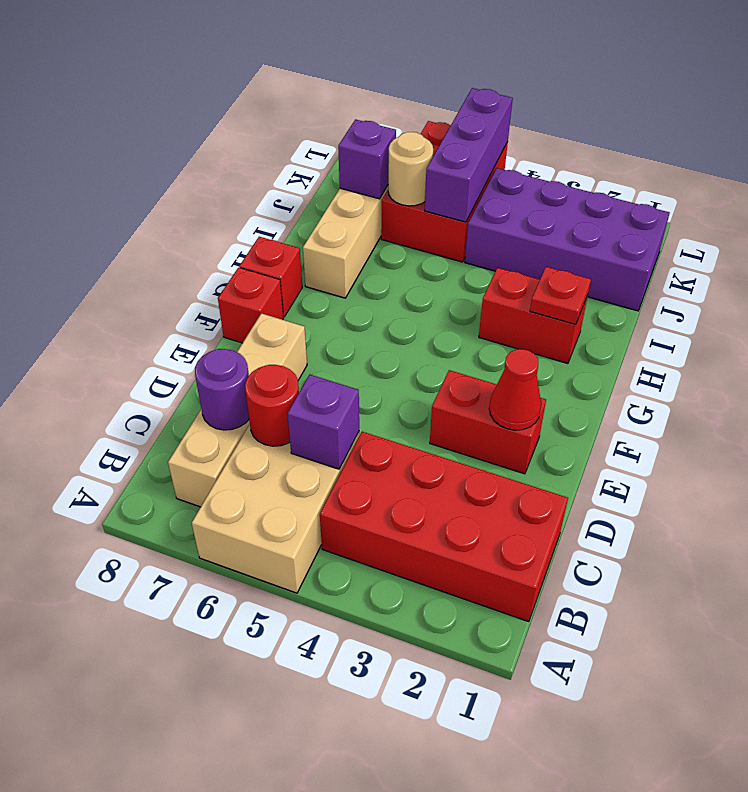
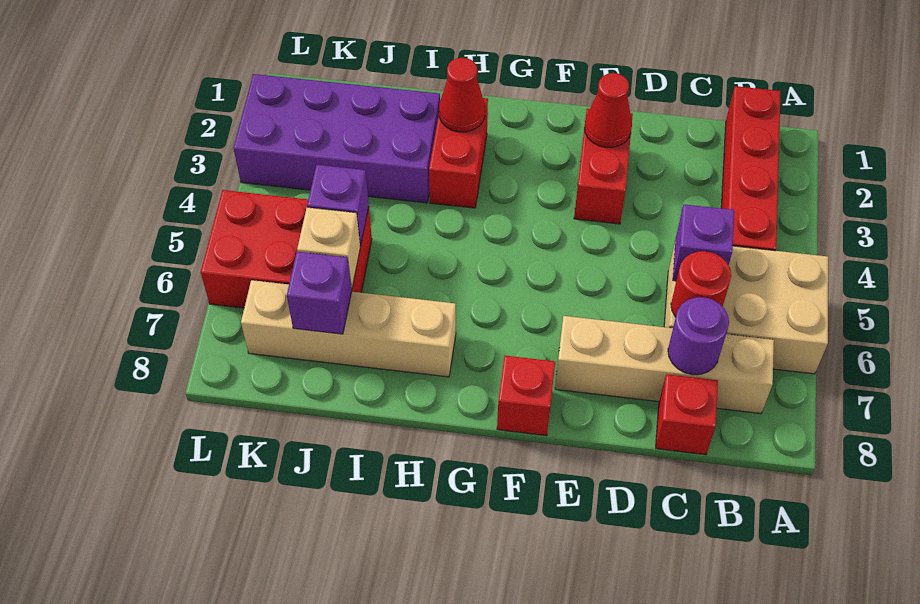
red 2x4 brick [320,432,568,622] -> red 1x4 brick [721,86,781,251]
red 1x1 brick [239,237,302,317] -> red 1x1 brick moved to [656,374,718,455]
red 1x1 plate [530,267,591,324] -> red 1x1 cone [439,58,485,132]
purple 2x4 brick [465,168,669,311] -> purple 2x4 brick turned to [234,74,440,203]
purple 1x3 brick [425,88,513,222] -> purple 1x1 brick [307,165,369,246]
tan 1x1 round brick [388,132,433,206] -> tan 1x1 brick [297,207,360,289]

